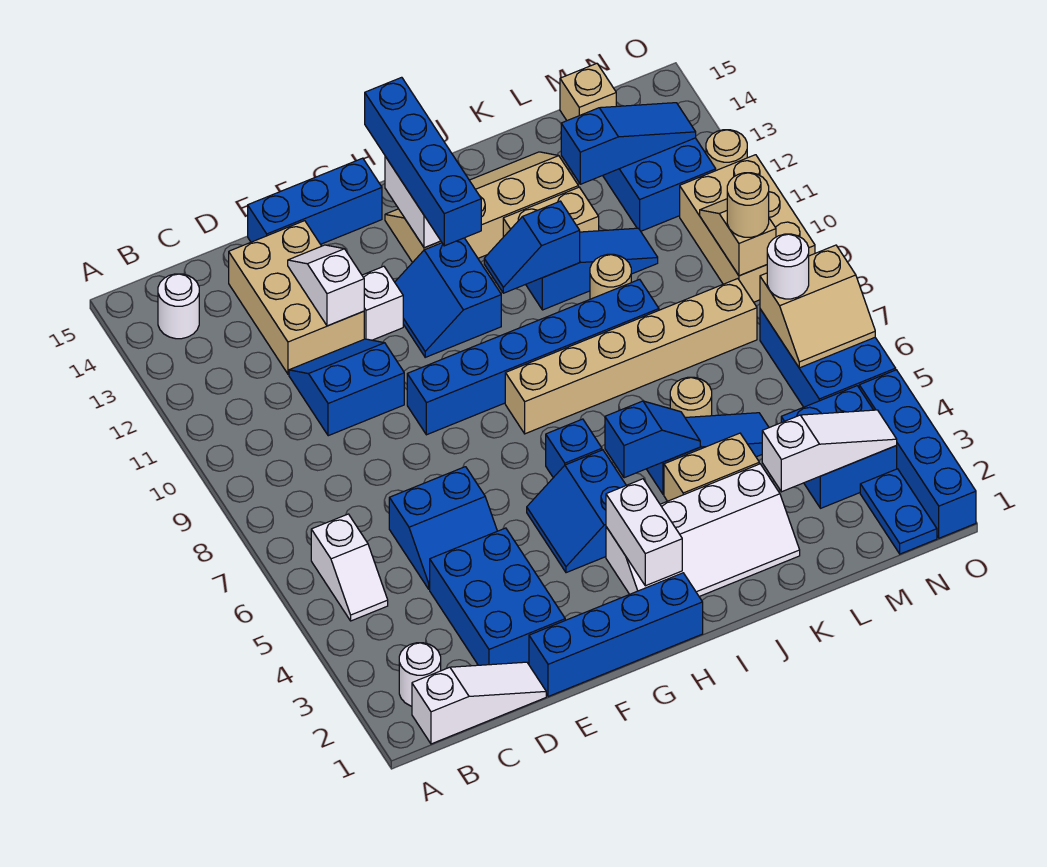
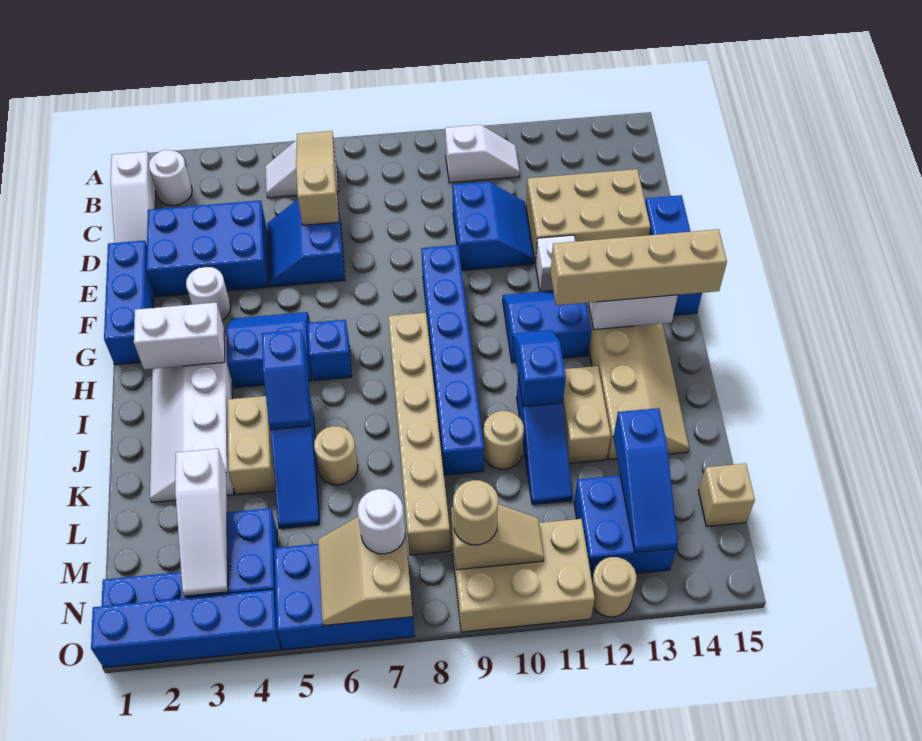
none -> tan 1x3 slope [296,131,339,225]
white 1x1 round brick [158,274,199,339] -> white 1x1 round brick moved to [186,267,231,320]
blue 1x4 brick [529,573,703,697] -> blue 1x3 brick [104,240,154,365]
white 1x2 slope [288,245,364,326] -> white 1x2 slope moved to [445,125,520,183]
blue 1x4 brick [365,77,481,246] -> tan 1x4 brick [550,229,727,305]

